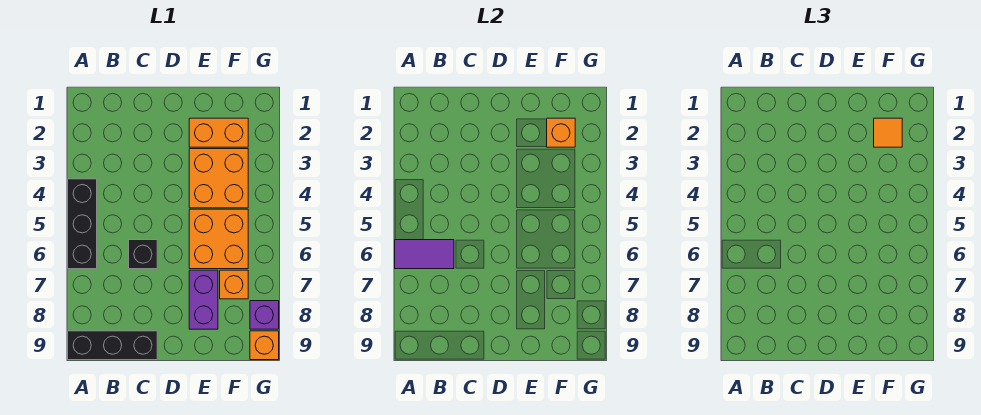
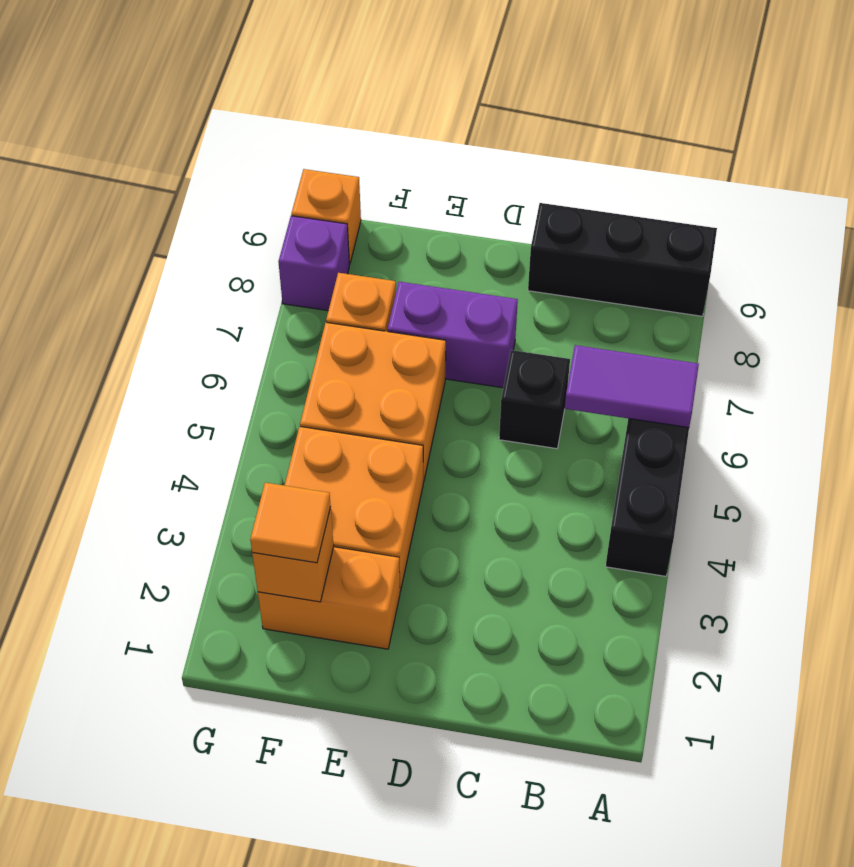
purple 1x2 brick [189,270,218,329] -> purple 1x2 brick turned to [388,282,518,388]

